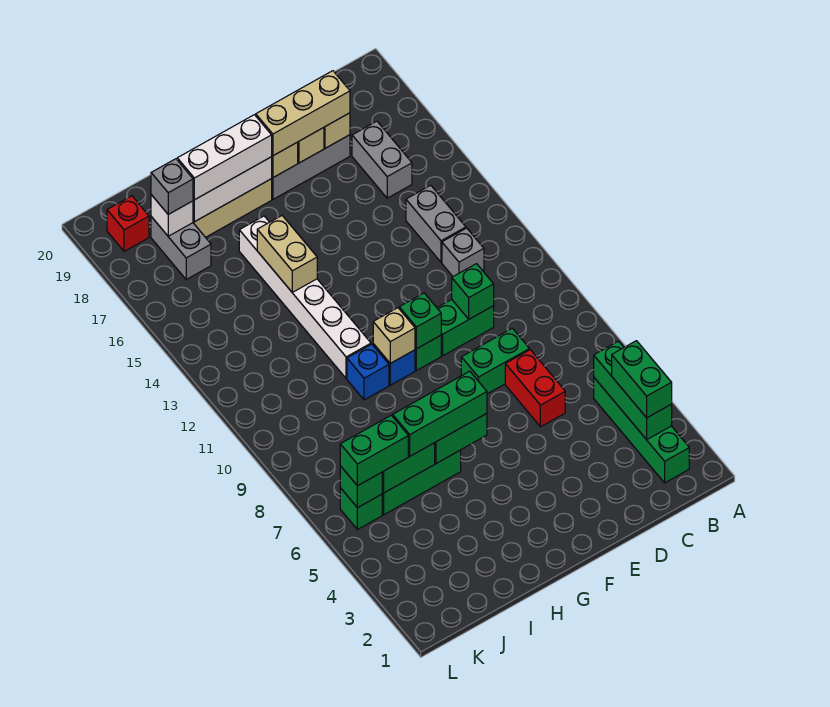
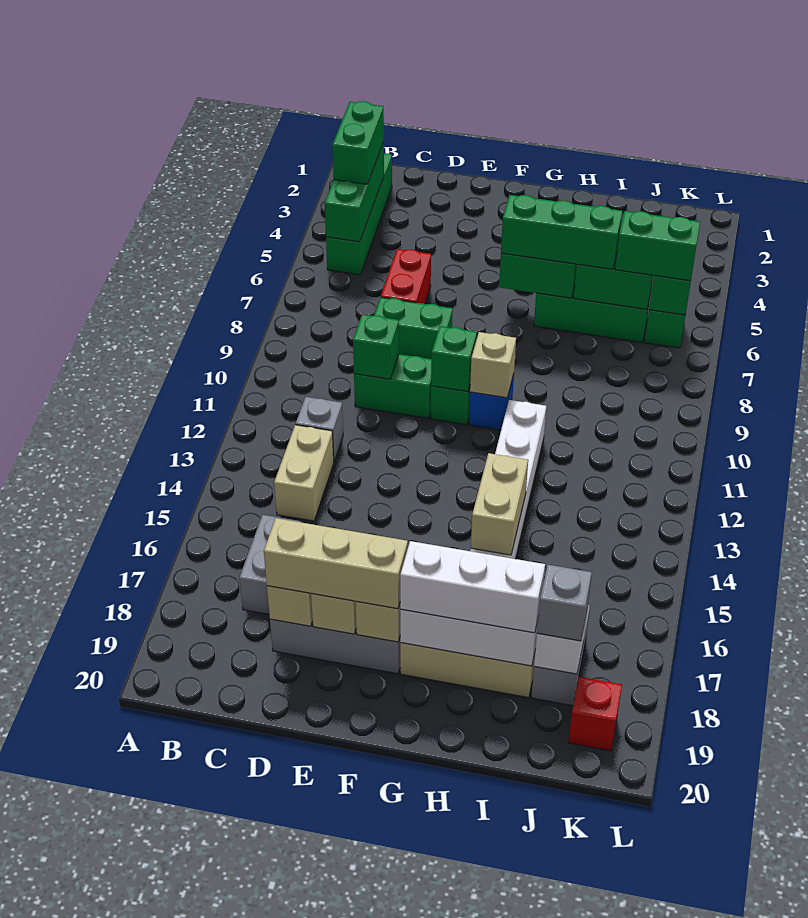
grey 1x2 brick [406,185,466,262] -> tan 1x2 brick [274,425,334,521]
blue 1x1 brick [347,344,389,400] -> none

